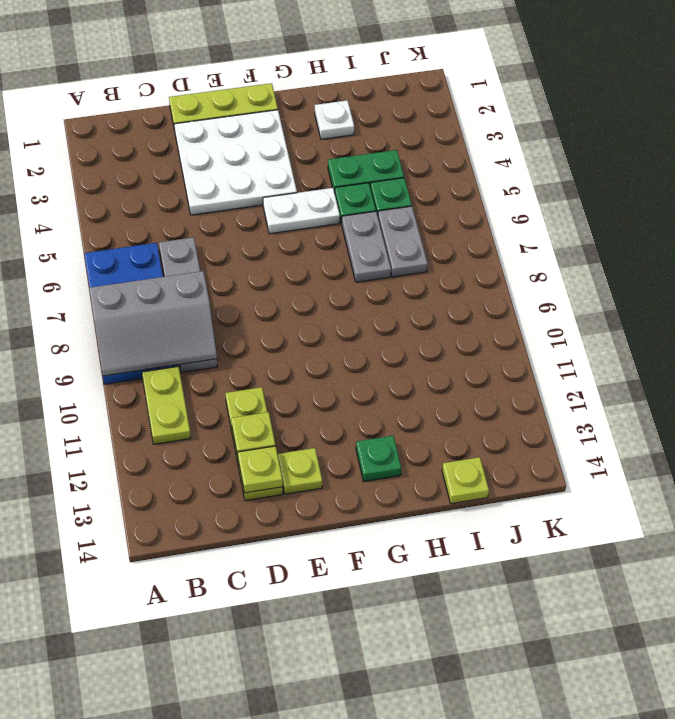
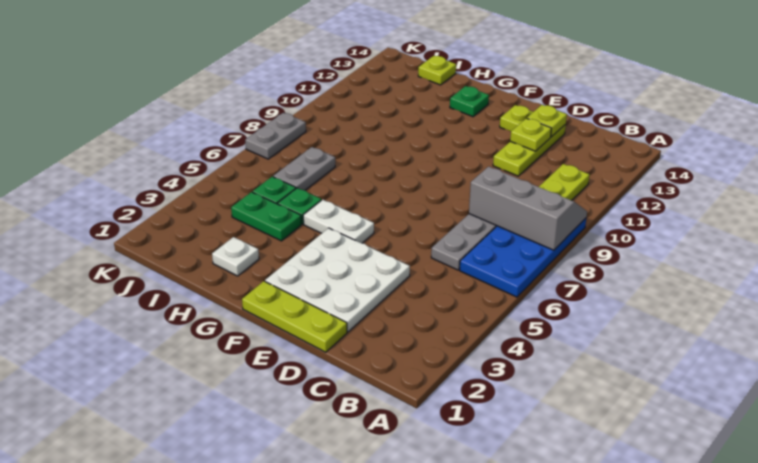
grey 1x2 plate [342,211,391,282] -> grey 1x2 plate moved to [245,113,306,159]

